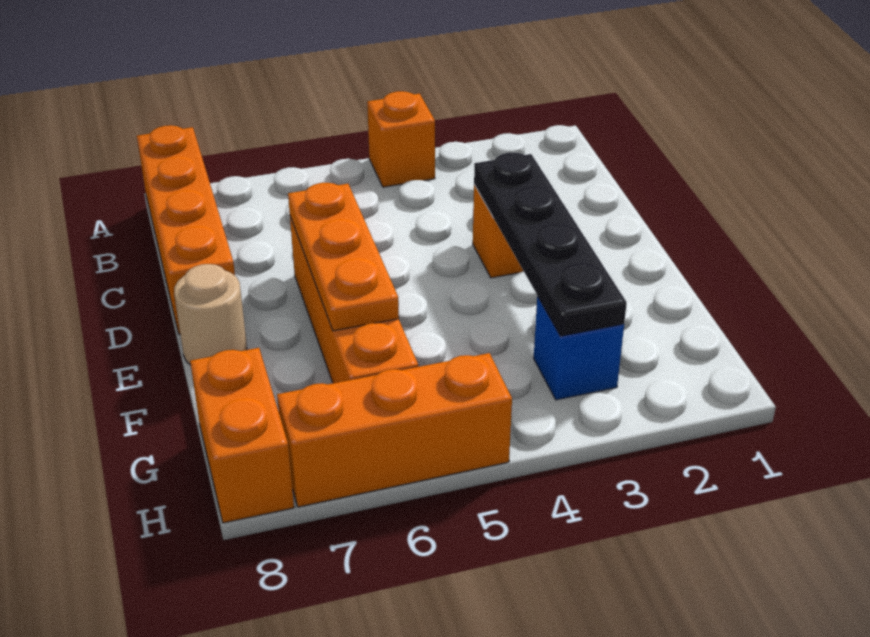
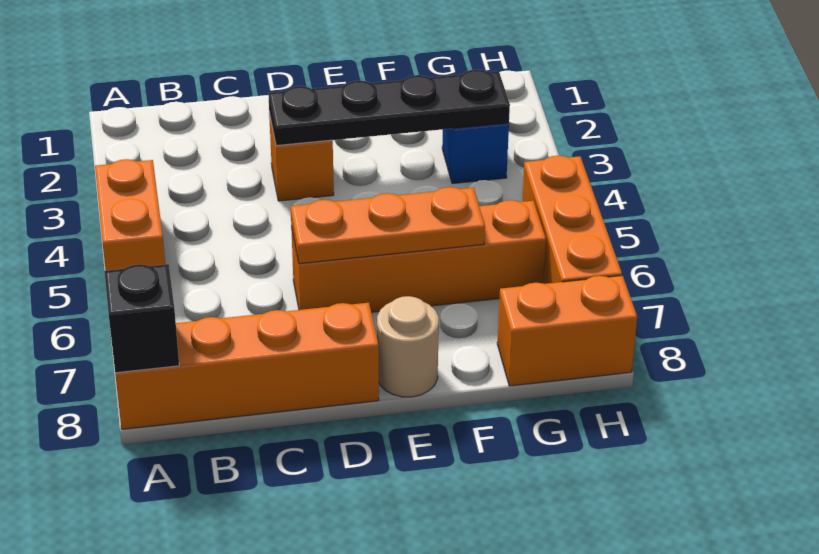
orange 1x1 brick [367,91,435,187] -> orange 1x2 brick [95,159,165,271]
none -> black 1x1 brick [104,264,179,373]

